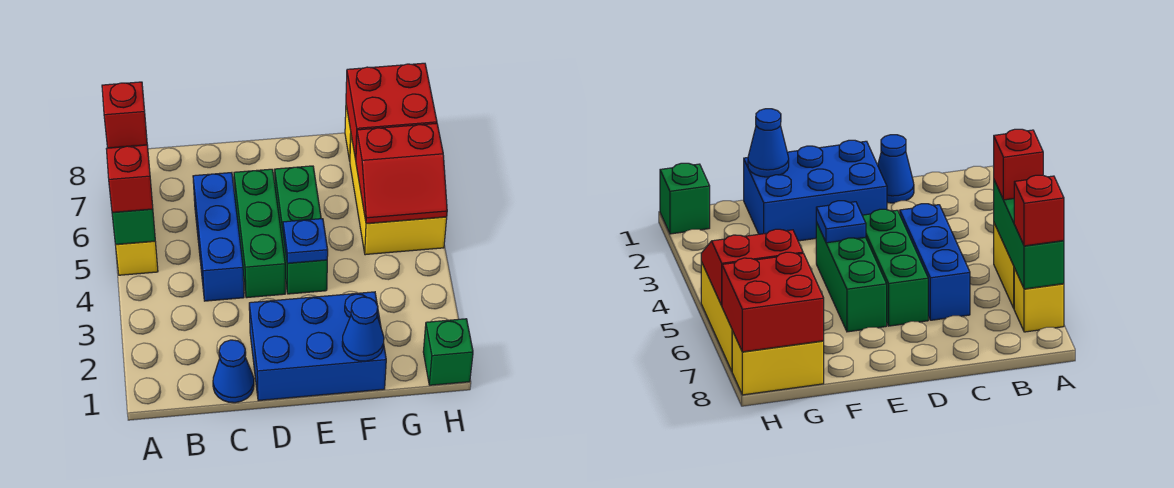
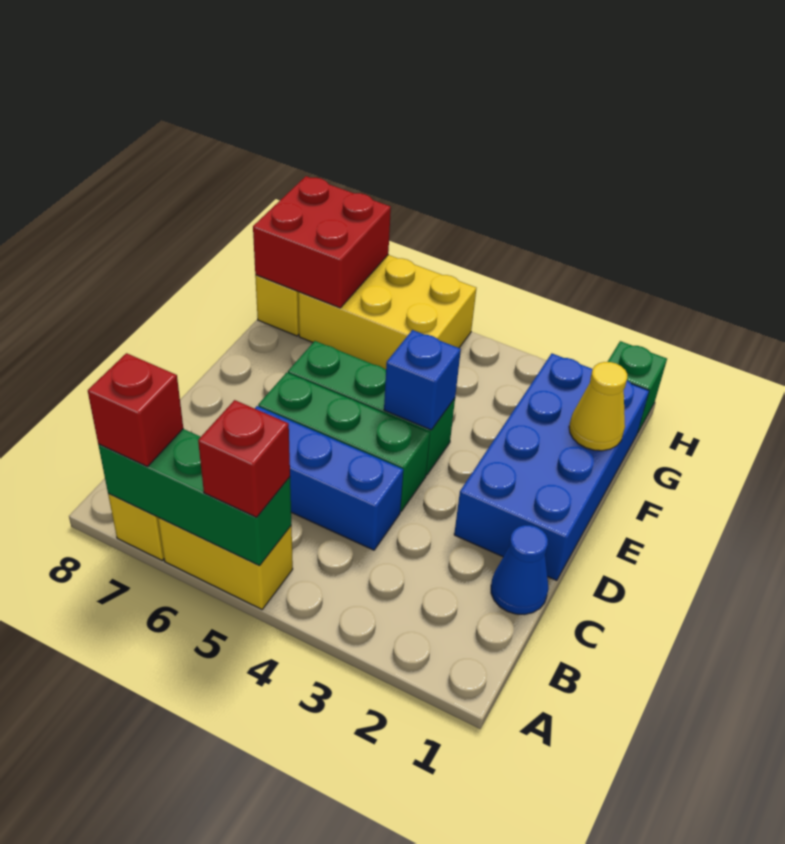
blue 2x3 brick [249,292,386,401] -> blue 2x4 brick [454,354,649,581]
blue 1x1 plate [283,219,328,263] -> blue 1x1 brick [384,330,461,430]
blue 1x1 cone [342,297,384,361] -> yellow 1x1 cone [569,362,627,451]
red 2x2 slope [356,123,447,224] -> none

